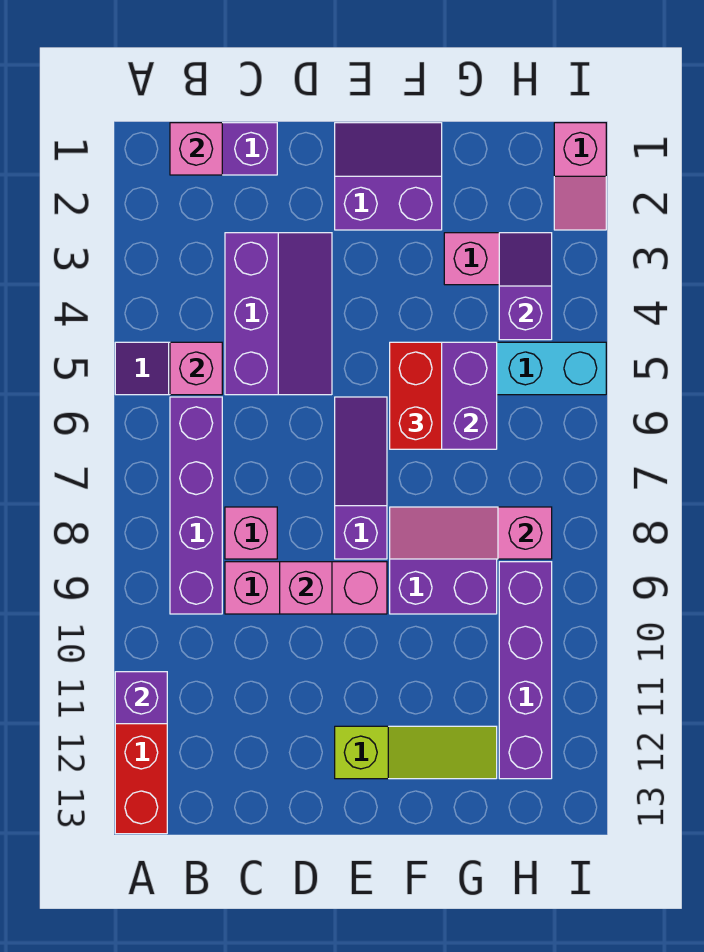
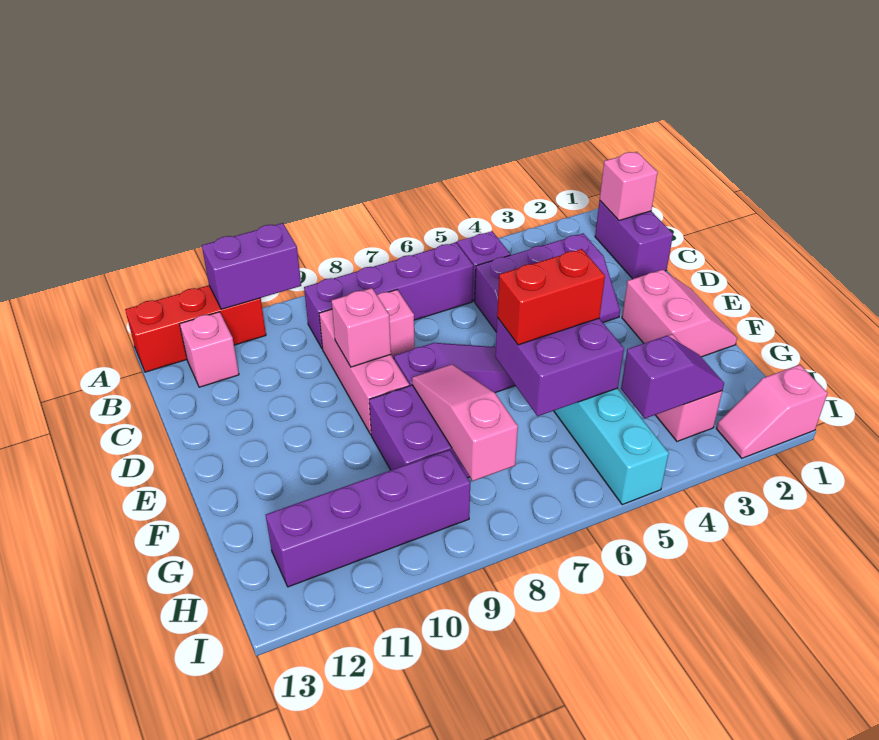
purple 1x1 brick [115,672,167,724] -> purple 1x2 brick [202,223,301,309]
pink 1x1 brick [170,342,222,395] -> pink 1x1 brick moved to [180,312,239,387]
purple 2x2 slope [335,123,442,230] -> pink 2x2 slope [622,270,737,357]
lime 1x3 slope [335,726,497,779] -> none

